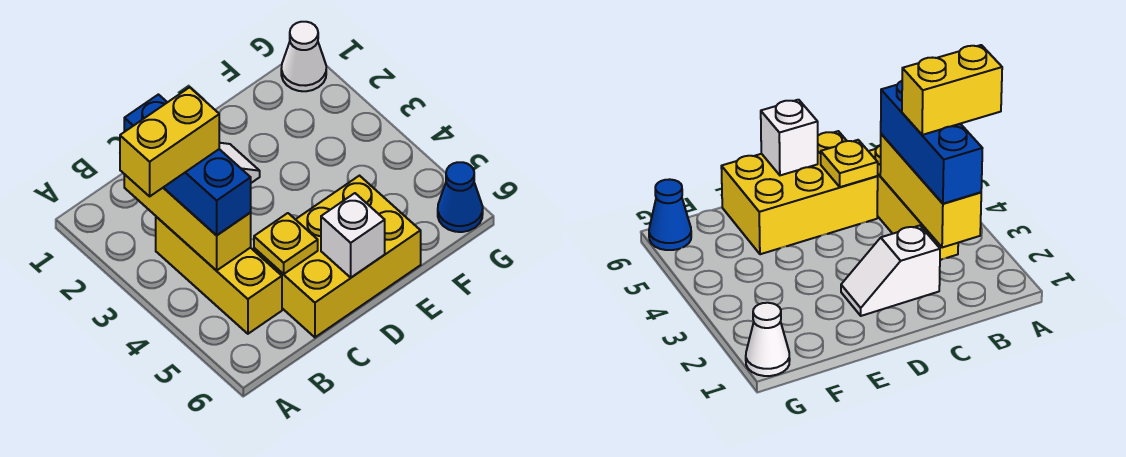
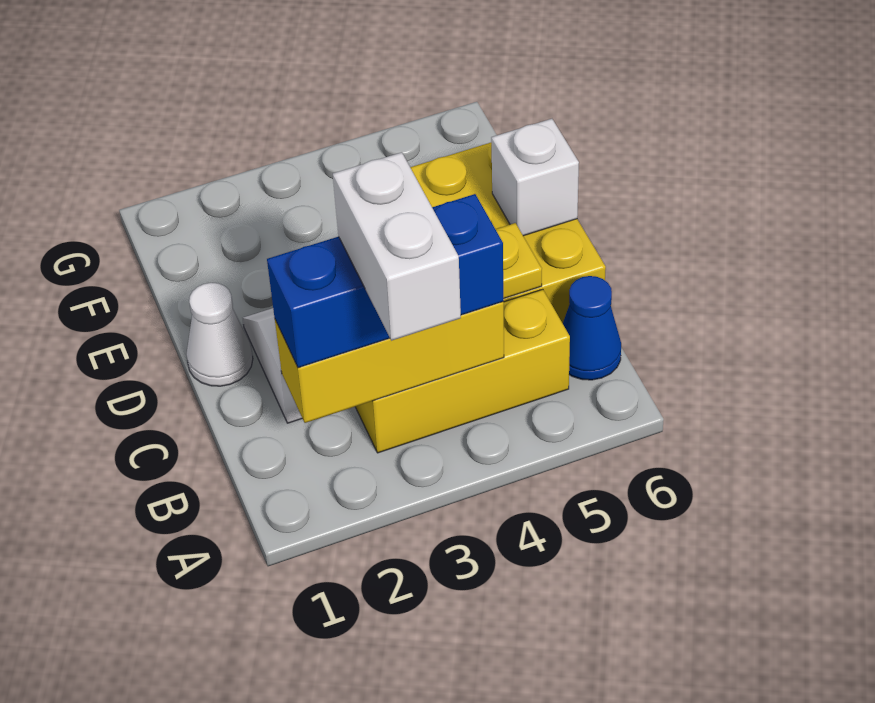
yellow 1x2 brick [120,87,219,196] -> white 1x2 brick [333,152,461,341]
white 1x1 cone [281,22,326,91] -> white 1x1 cone moved to [186,283,253,386]
blue 1x1 cone [438,162,483,232] -> blue 1x1 cone moved to [563,276,621,380]

